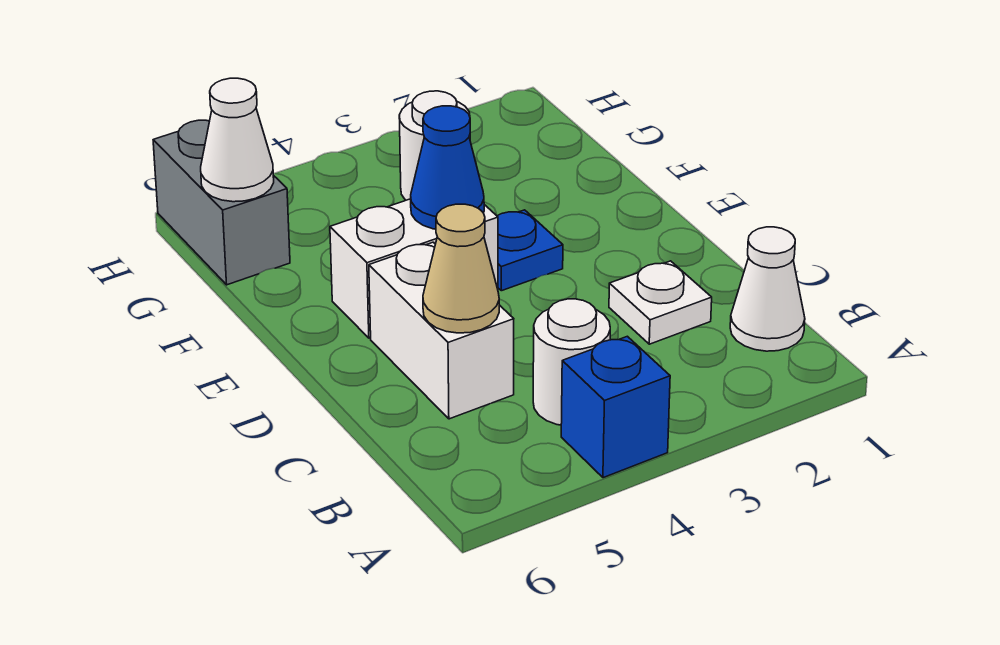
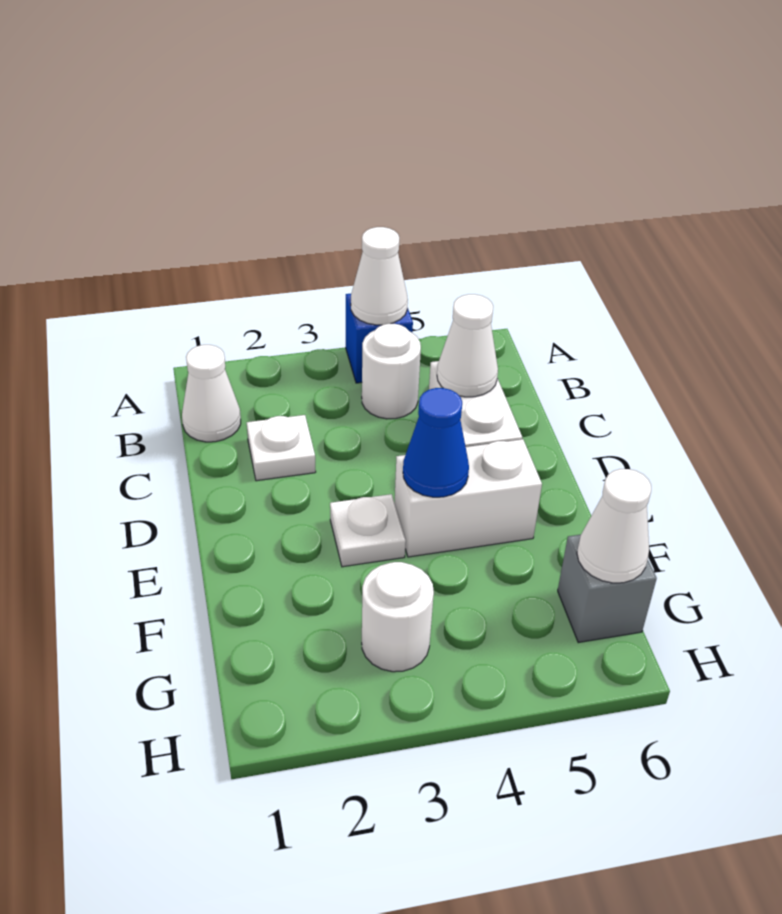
none -> white 1x1 cone [351,227,408,325]
tan 1x1 cone [423,204,499,333] -> white 1x1 cone [437,294,498,397]
blue 1x1 plate [497,210,563,291] -> white 1x1 plate [330,494,406,567]
grey 1x2 brick [153,120,290,285] -> grey 1x1 brick [558,535,657,643]

